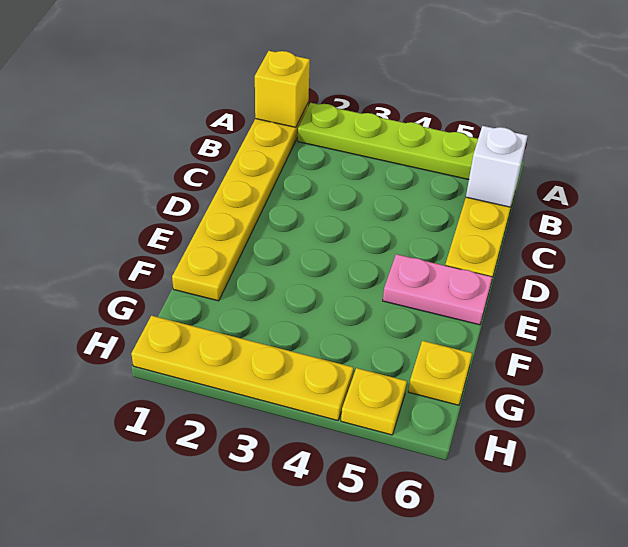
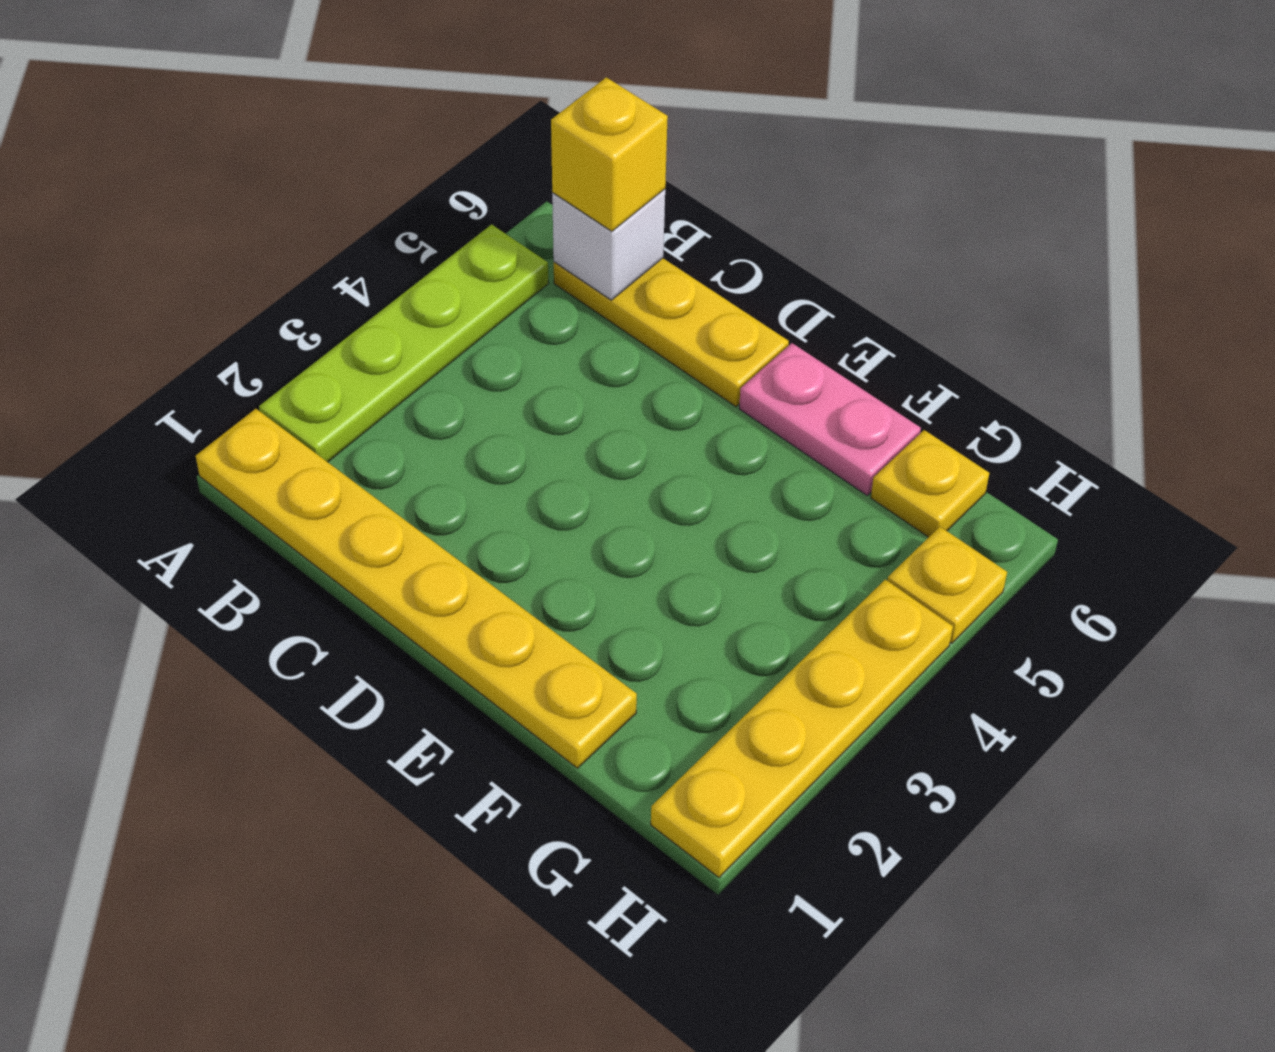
yellow 1x1 brick [255,51,310,127] -> yellow 1x1 brick moved to [551,77,668,231]
pink 1x2 plate [383,254,492,325] -> pink 1x2 plate turned to [739,343,921,495]

